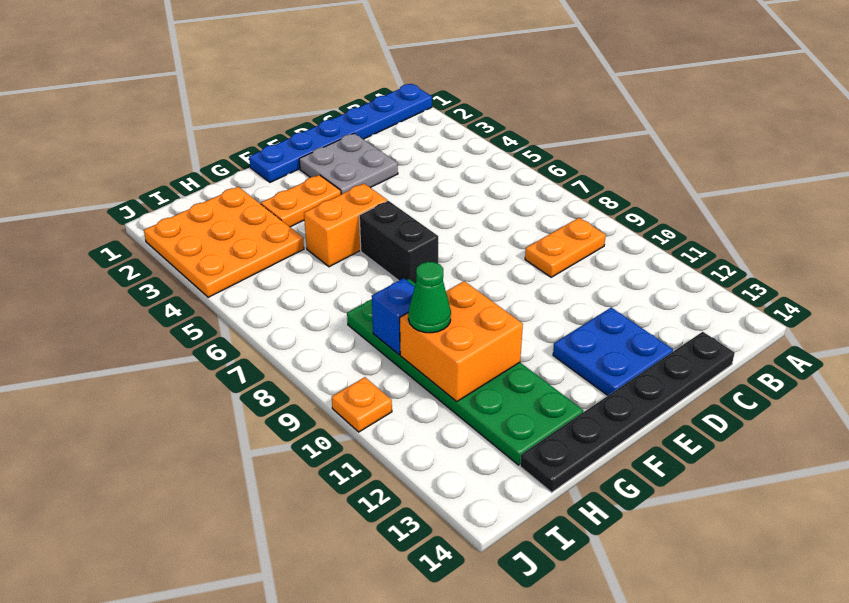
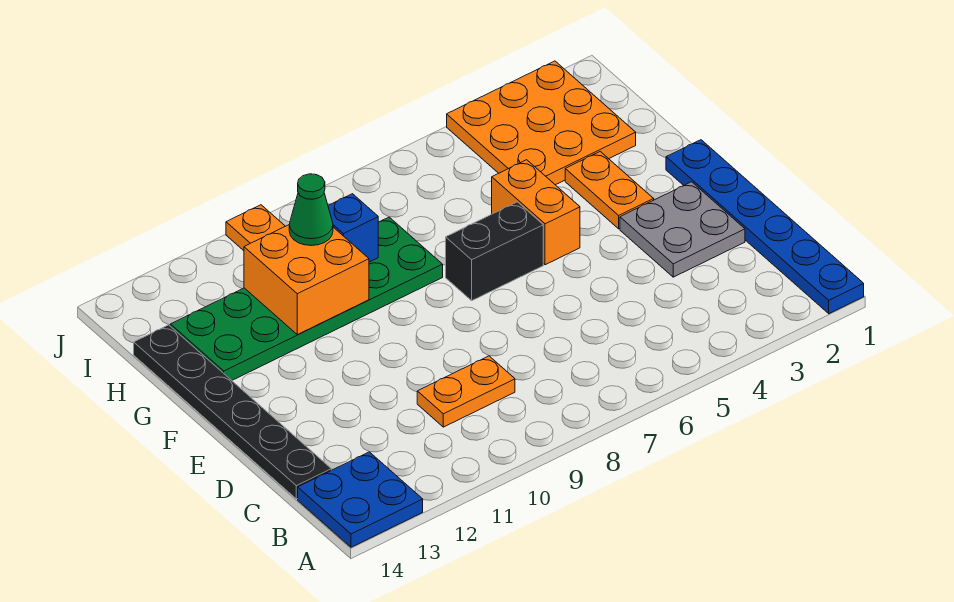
orange 1x2 plate [525,218,606,277] -> orange 1x2 plate turned to [417,356,515,427]
blue 2x2 plate [553,307,673,395] -> blue 2x2 plate moved to [298,452,423,547]

